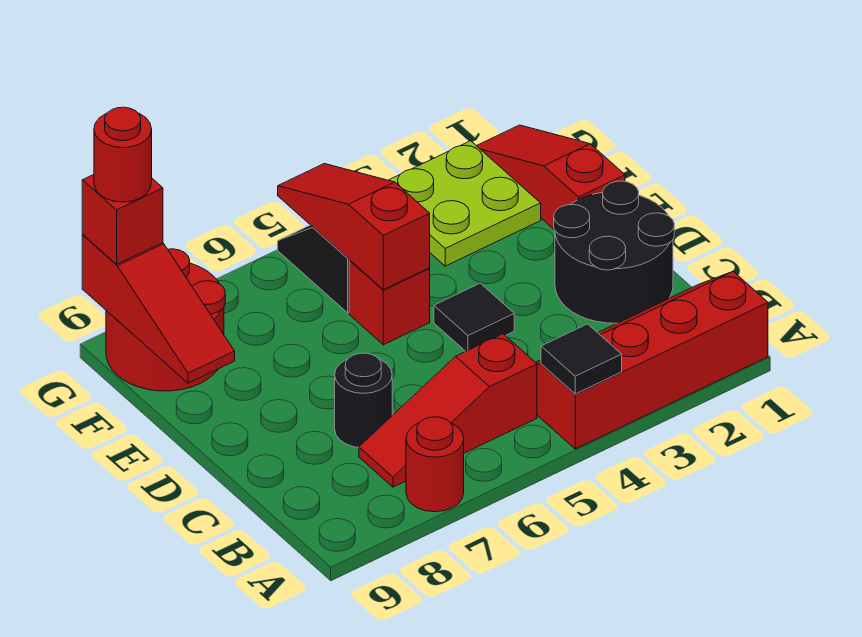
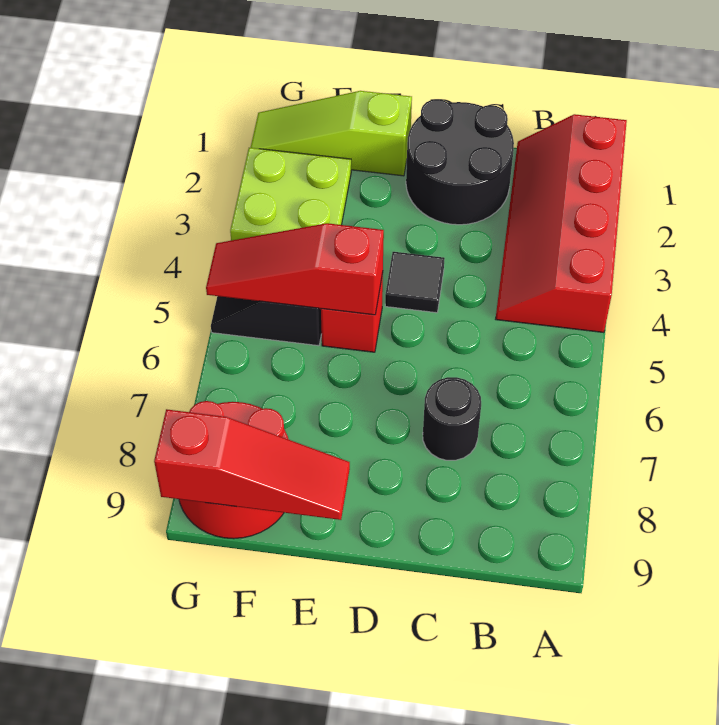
black 1x1 tile [541,324,622,394] -> none
red 1x1 round brick [406,417,464,512] -> none
red 1x3 slope [359,334,537,487] -> none
red 1x3 slope [477,125,625,230] -> lime 1x3 slope [251,91,412,176]
red 1x1 brick [82,175,163,264] -> none
red 1x1 round brick [94,107,152,202] -> none

